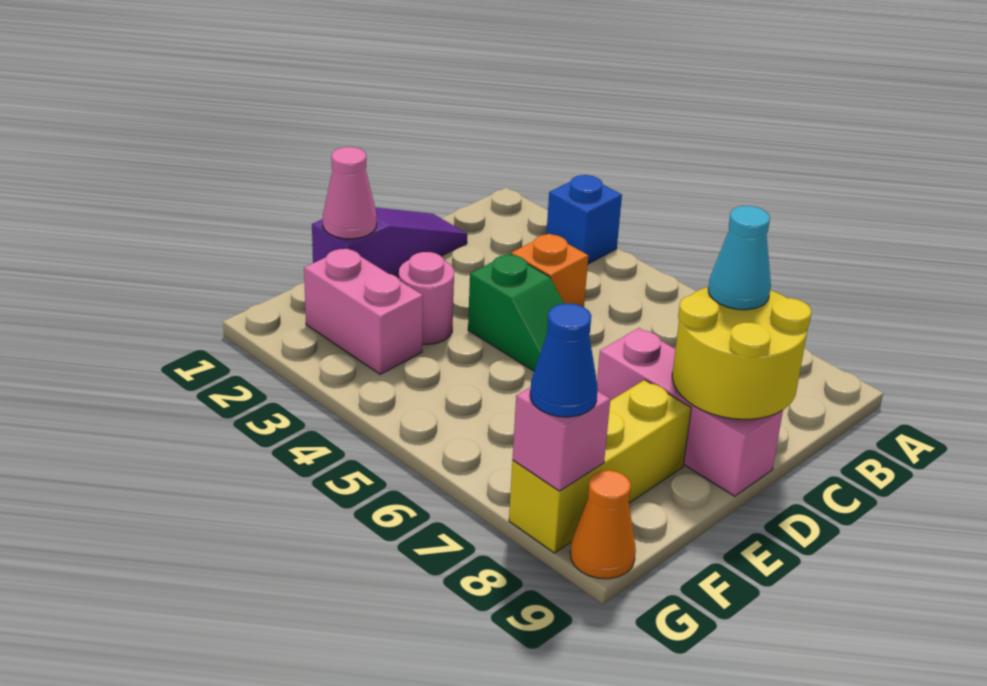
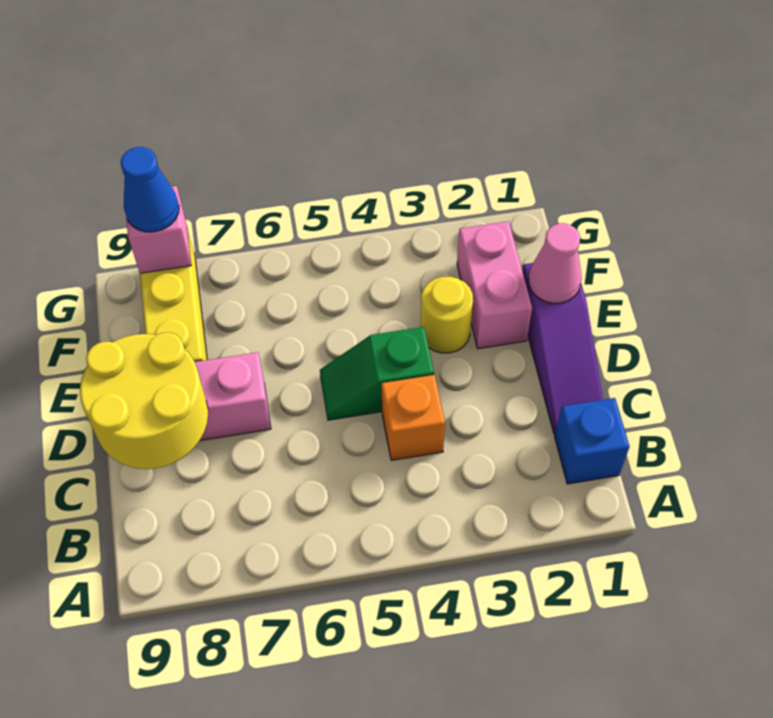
blue 1x1 brick [546,175,622,264] -> blue 1x1 brick moved to [555,398,630,484]
cyan 1x1 cone [708,206,771,310] -> none
pink 1x1 round brick [399,252,454,345] -> yellow 1x1 round brick [420,277,473,353]
pink 1x2 brick [304,248,423,374] -> pink 1x2 brick turned to [457,221,532,349]
orange 1x1 cone [570,470,636,579] -> none

